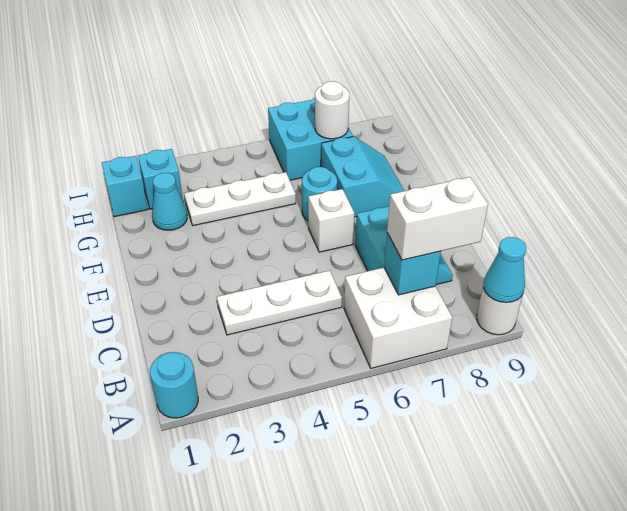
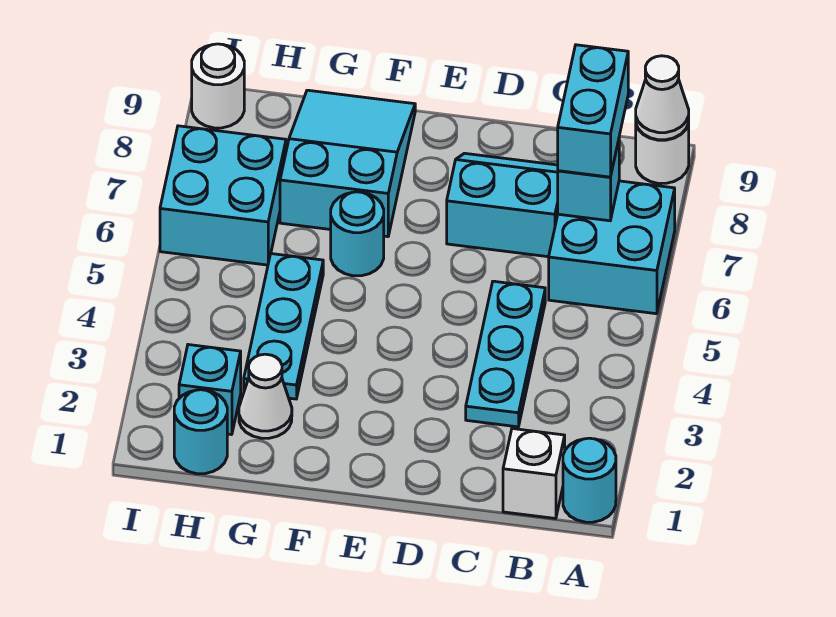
white 2x2 brick [344,267,452,368] -> cyan 2x2 brick [549,181,675,314]
cyan 1x1 cone [483,237,526,303] -> white 1x1 cone [636,56,689,140]
white 1x2 brick [387,177,488,260] -> cyan 1x2 brick [558,45,628,177]
white 1x3 plate [217,270,342,335] -> cyan 1x3 plate [466,281,545,427]
white 1x1 brick [308,189,354,252] -> white 1x1 brick moved to [503,429,565,519]
cyan 2x2 slope [321,137,404,217] -> cyan 2x3 slope [280,90,415,237]
cyan 1x1 cone [152,173,187,230] -> white 1x1 cone [239,354,292,438]
white 1x3 plate [184,172,296,226] -> cyan 1x3 plate [244,254,323,399]
cyan 1x1 brick [102,156,148,217] -> cyan 1x1 round brick [174,390,227,474]
white 1x1 round brick [315,81,349,139] -> white 1x1 round brick moved to [192,44,244,128]

